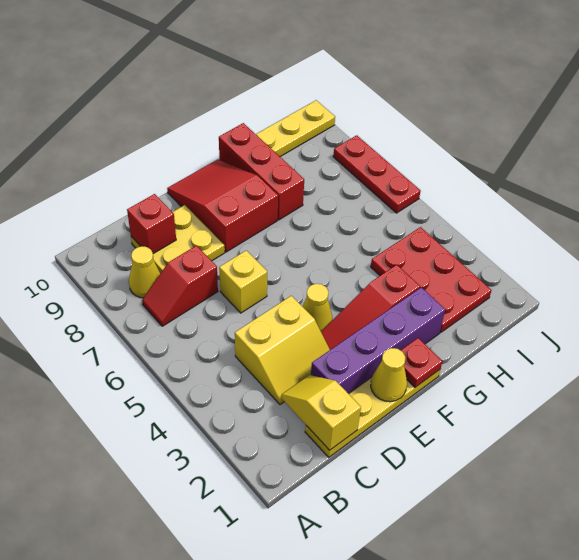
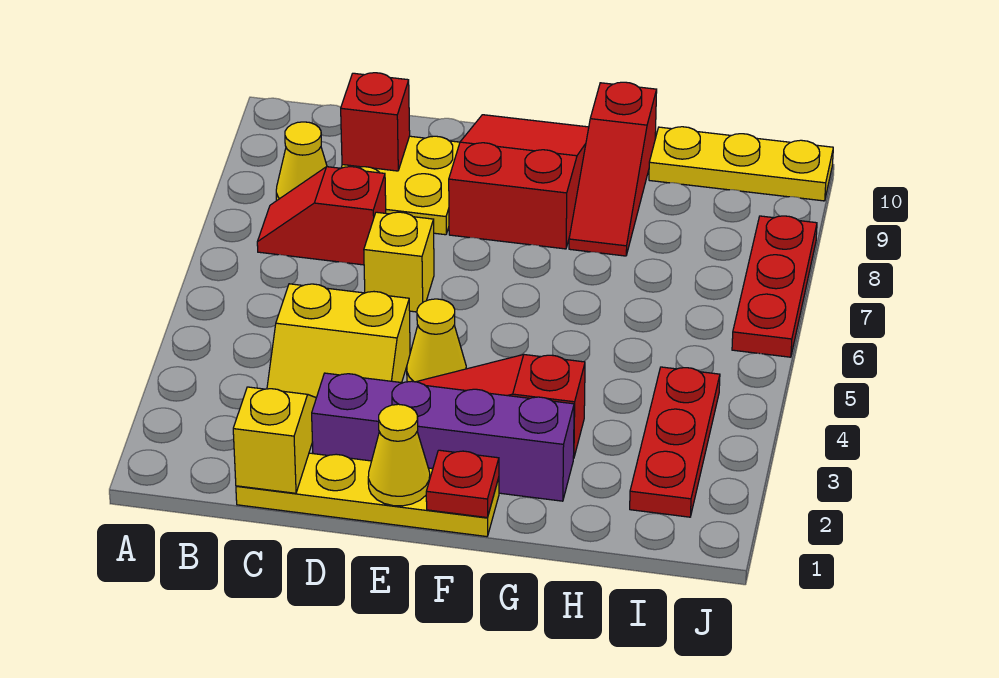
red 1x3 brick [219,123,304,220] -> red 1x3 slope [569,82,657,256]
red 2x3 plate [371,227,491,332] -> red 1x3 plate [630,367,720,517]

